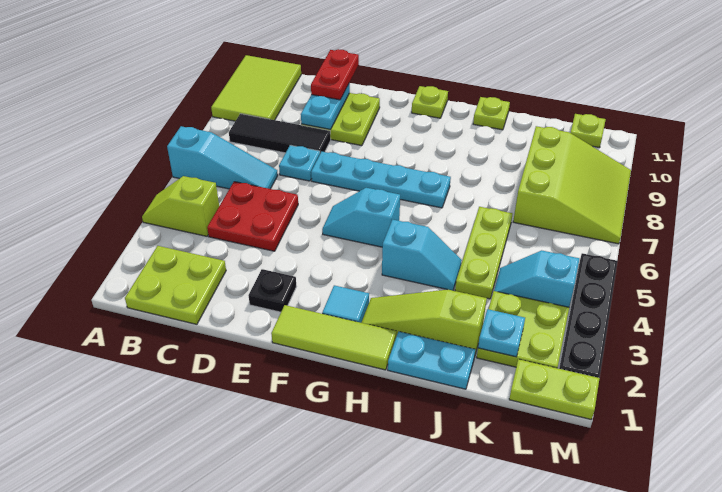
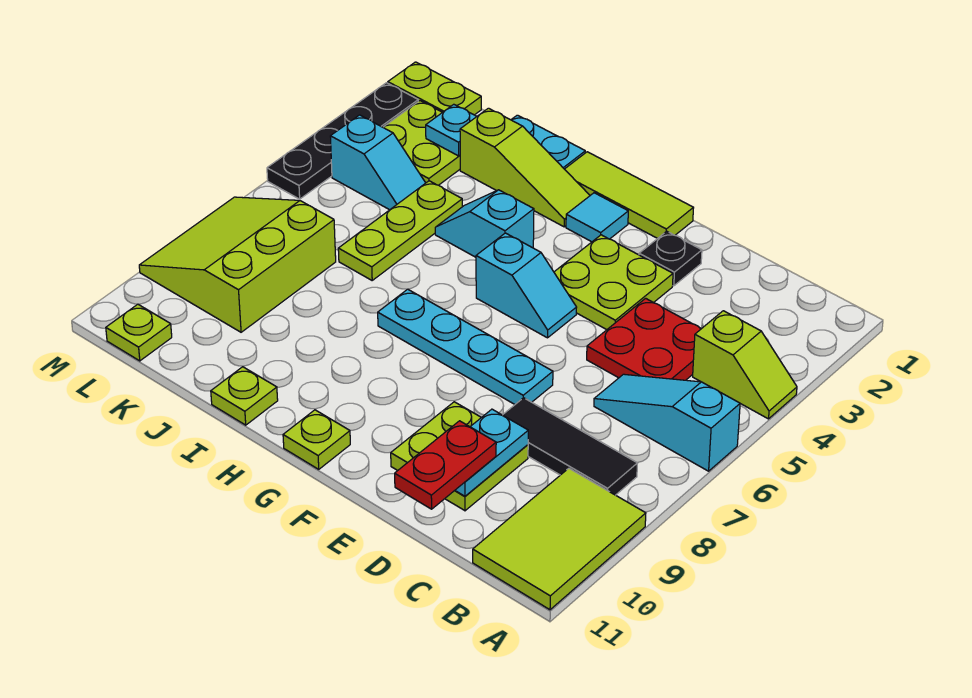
lime 2x2 plate [125,246,226,324] -> lime 2x2 plate moved to [554,235,673,330]
cyan 1x1 plate [279,145,320,181] -> none

